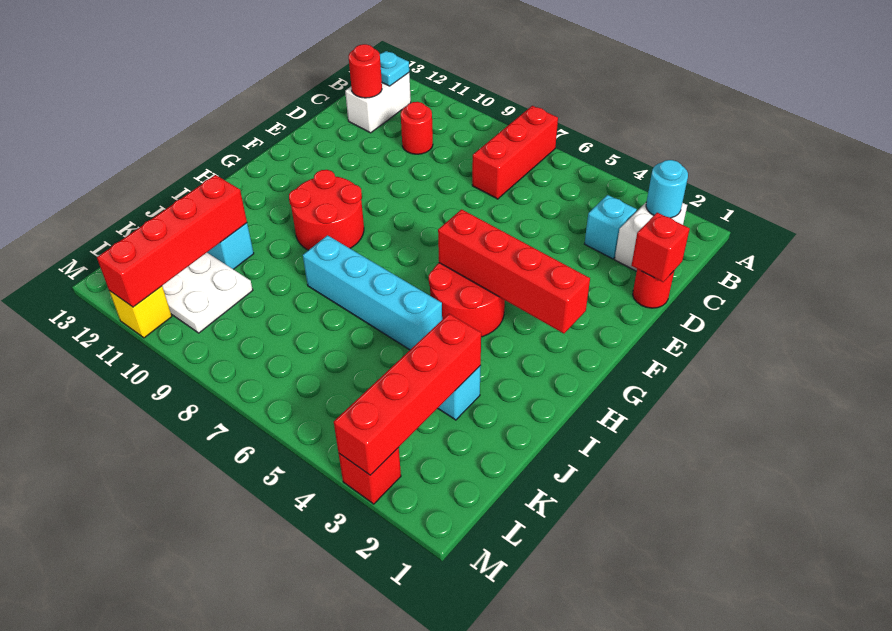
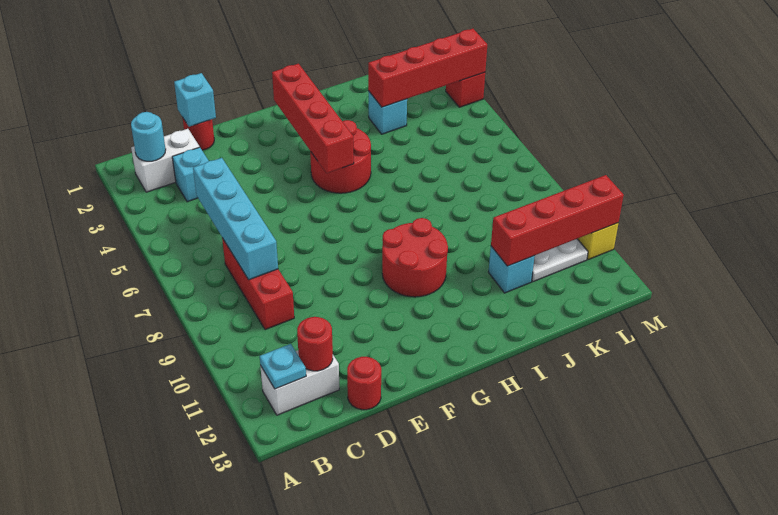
red 1x3 brick [472,106,558,199] -> red 1x3 brick turned to [222,238,294,330]
red 1x1 round brick [401,102,433,154] -> red 1x1 round brick moved to [347,357,381,410]
red 1x1 brick [631,213,690,282] -> cyan 1x1 brick [174,73,216,127]
cyan 1x4 brick [303,235,442,350] -> cyan 1x4 brick moved to [193,158,278,280]

